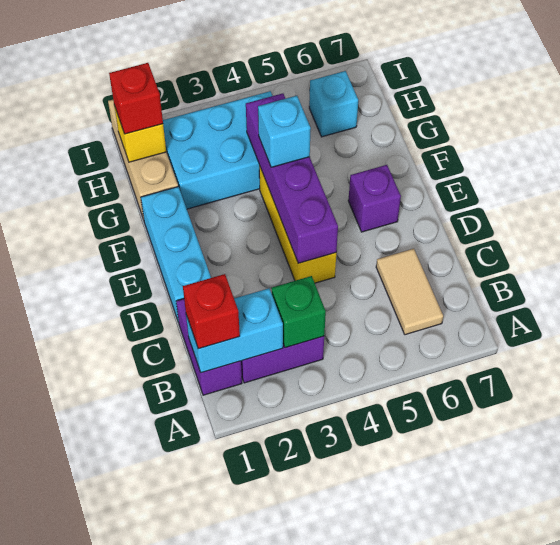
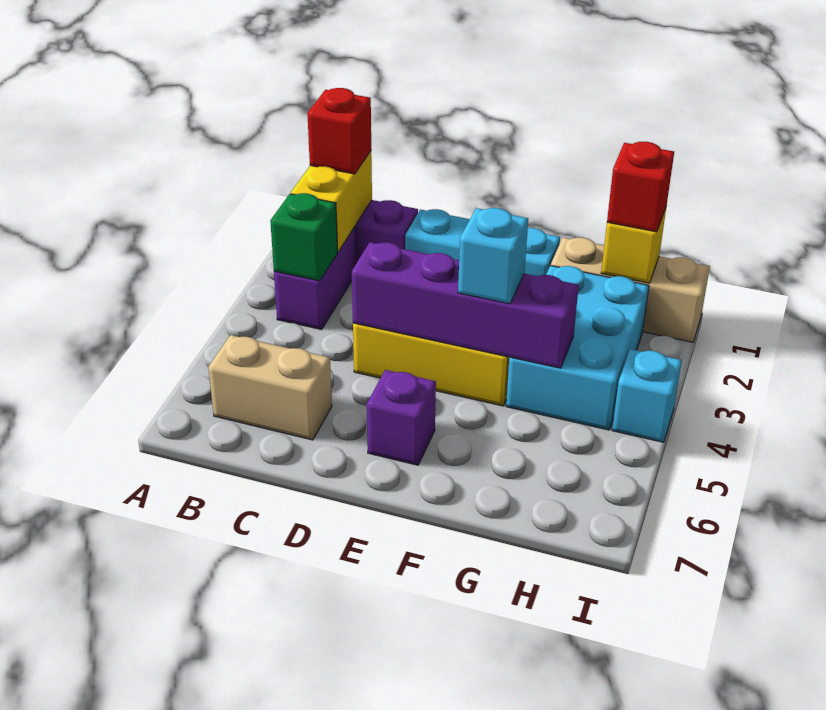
cyan 1x2 brick [186,288,283,373] -> yellow 1x2 brick [291,151,372,252]
tan 1x2 tile [376,249,443,335] -> tan 1x2 brick [208,335,332,440]
cyan 1x1 brick [309,71,358,137] -> cyan 1x1 brick moved to [612,349,682,442]

